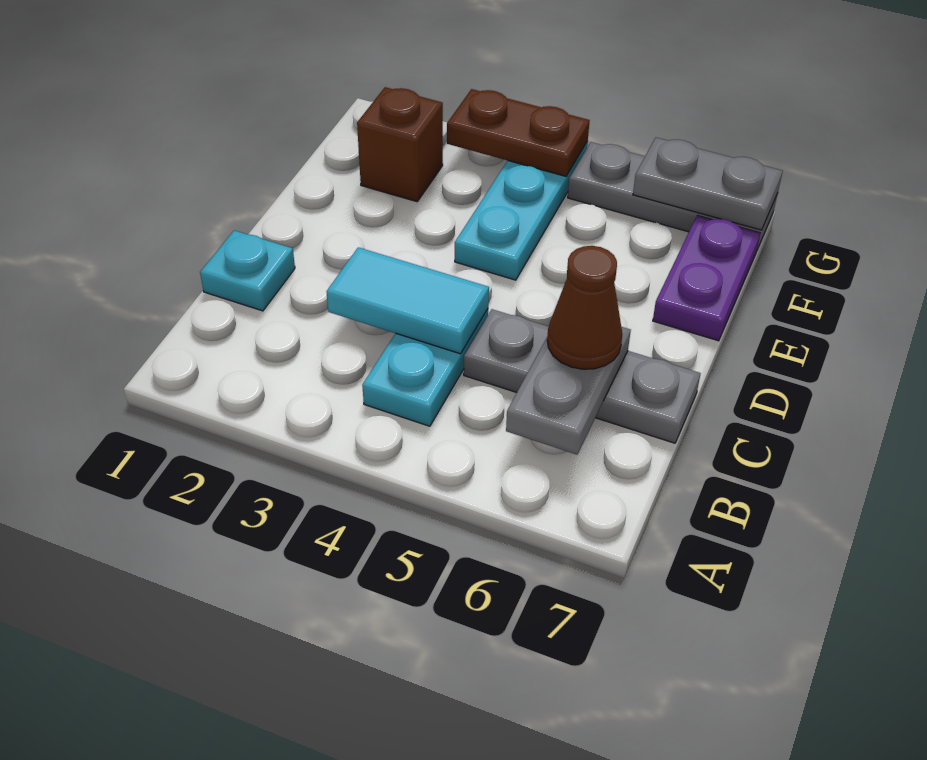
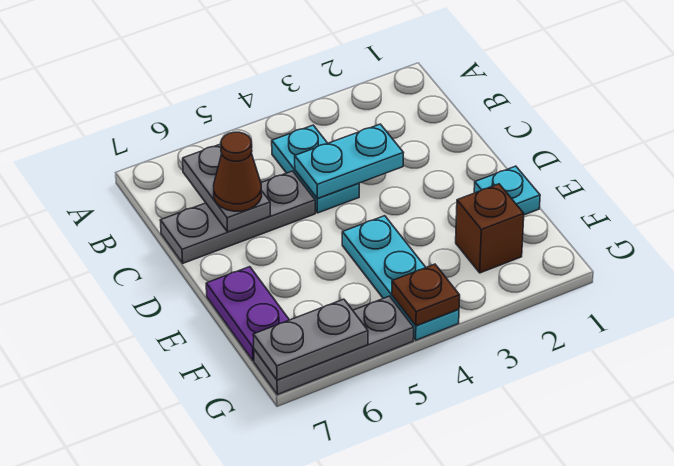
cyan 1x1 plate [200,230,295,311] -> cyan 1x1 plate moved to [474,166,540,215]
cyan 1x2 tile [327,247,489,354] -> cyan 1x2 plate [295,124,403,198]
brown 1x2 plate [447,89,590,176] -> brown 1x1 plate [392,264,460,326]

